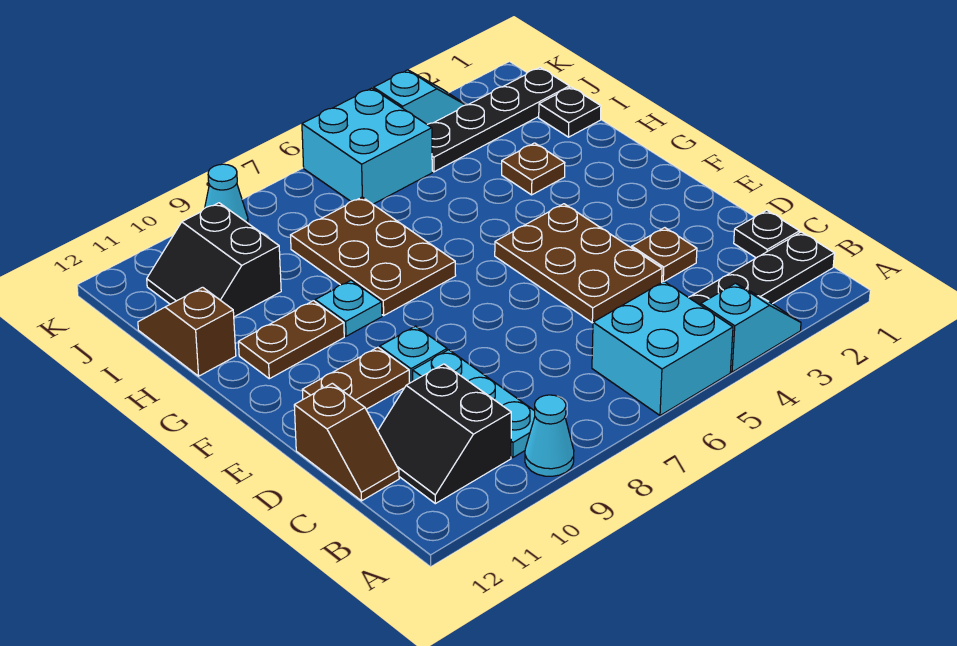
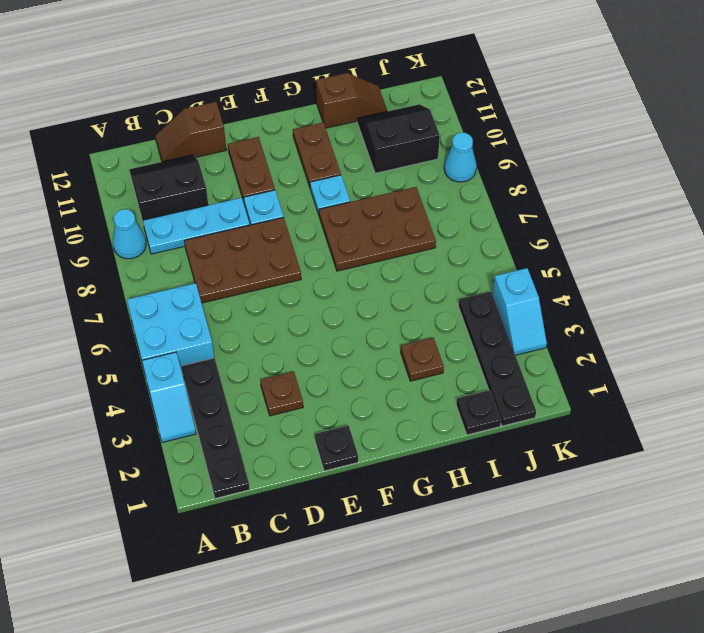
black 1x1 plate [734,210,799,258] -> black 1x1 plate moved to [315,425,358,471]
brown 2x3 plate [495,204,662,323] -> brown 2x3 plate moved to [184,217,301,303]
cyan 2x2 brick [302,88,432,204] -> none

